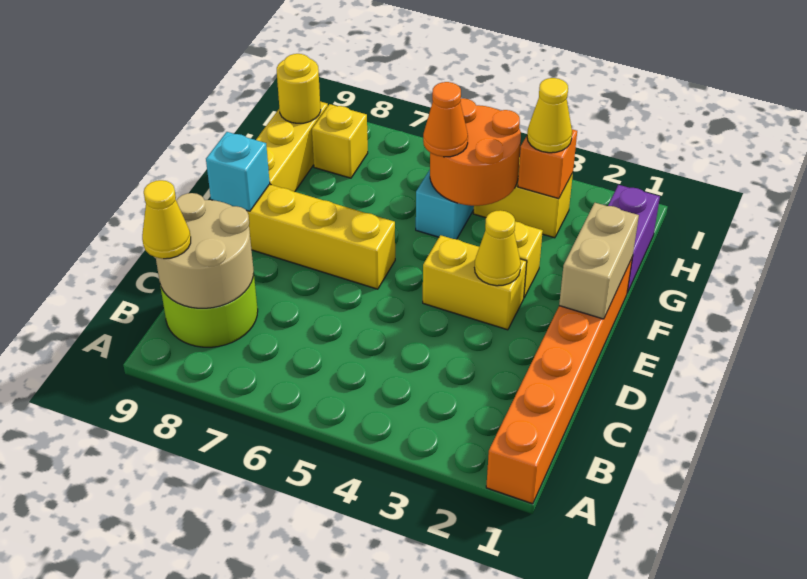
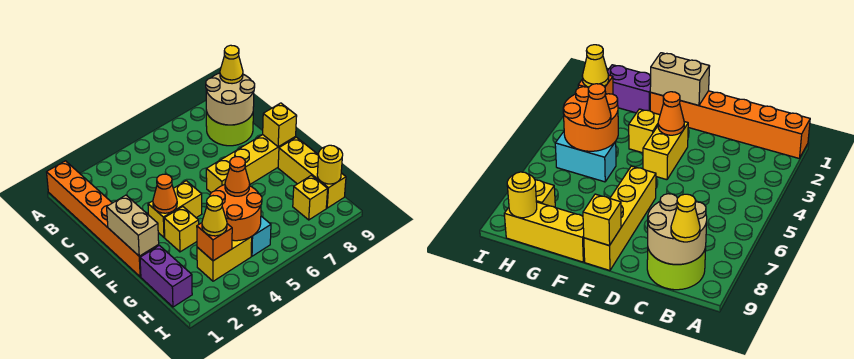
yellow 1x1 cone [475,210,521,286] -> orange 1x1 cone [153,174,177,213]
cyan 1x1 brick [206,132,270,211] -> yellow 1x1 brick [263,103,297,147]

